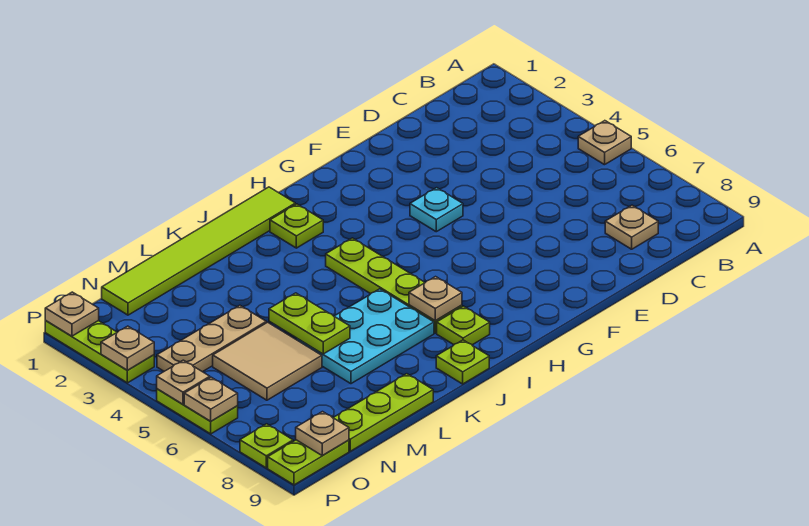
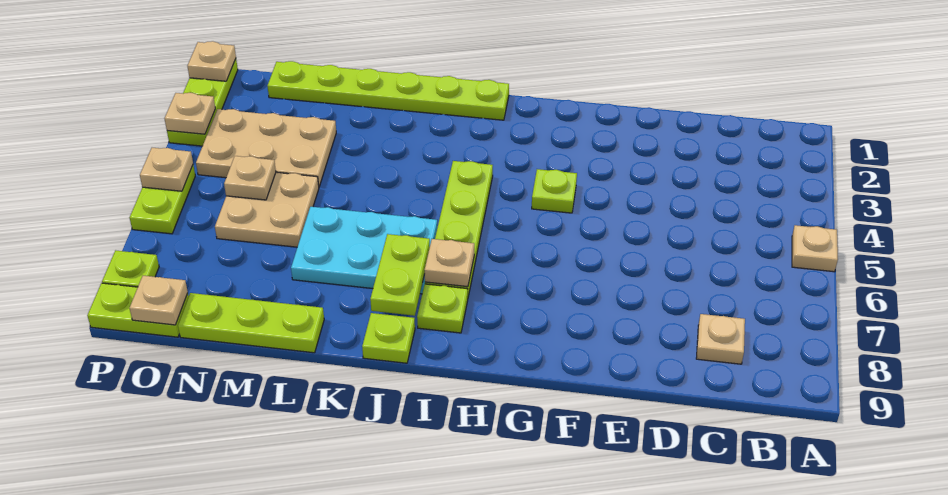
cyan 1x1 plate [410,188,463,232] -> none
lime 1x6 tile [102,187,295,315] -> lime 1x6 plate [267,61,509,120]
lime 1x1 plate [270,204,323,248] -> lime 1x1 plate moved to [532,169,577,213]
lime 1x2 plate [269,293,350,354] -> lime 1x2 plate moved to [370,234,430,316]
tan 1x3 plate [157,305,266,372] -> tan 2x3 plate [196,109,336,186]
tan 2x2 tile [213,322,322,400] -> tan 2x2 plate [215,172,319,247]
tan 1x1 plate [184,377,238,421] -> tan 1x1 plate moved to [224,156,276,200]

